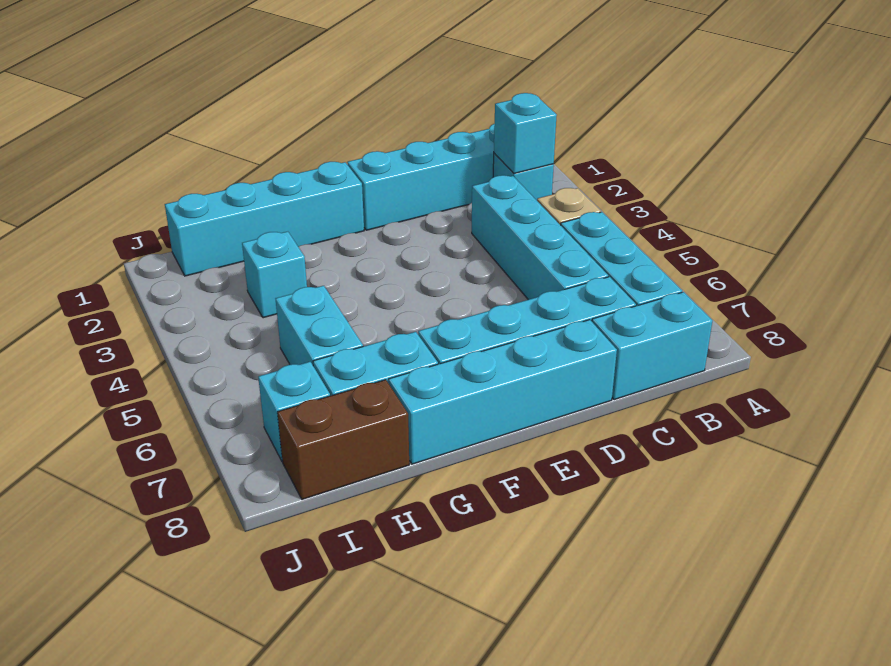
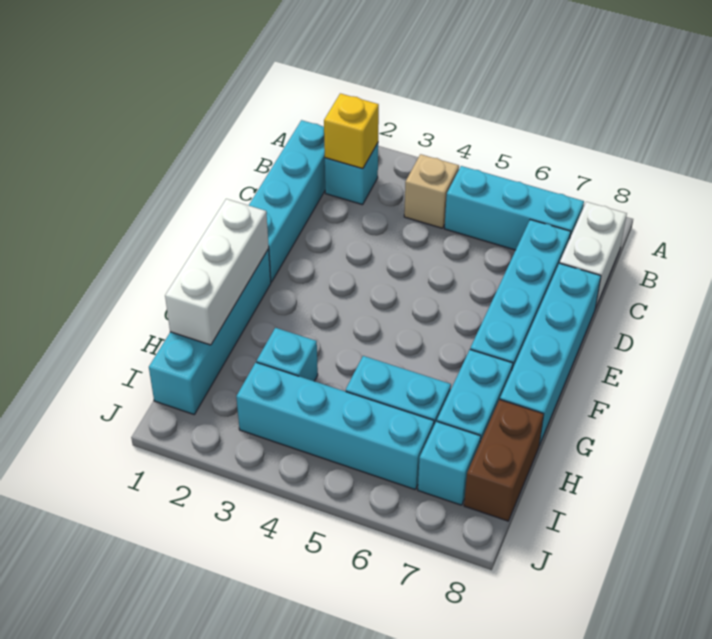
cyan 1x1 brick [494,93,557,174] -> yellow 1x1 brick [324,93,379,169]
cyan 1x2 brick [592,292,713,400] -> white 1x2 brick [560,202,627,309]
cyan 1x4 brick [472,175,608,300] -> cyan 1x4 brick moved to [236,362,434,489]
none -> white 1x3 brick [165,199,269,345]

